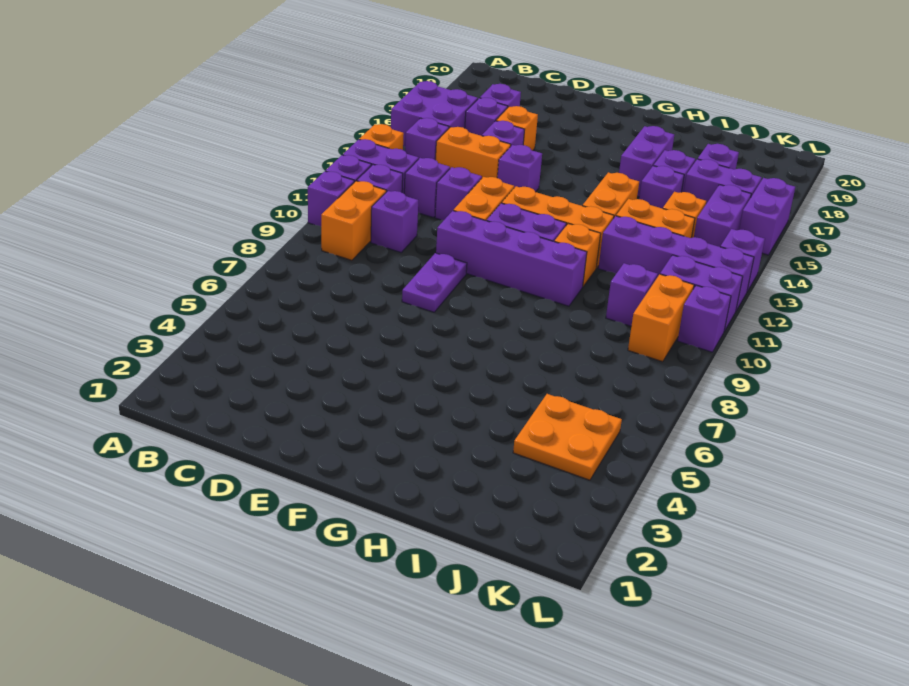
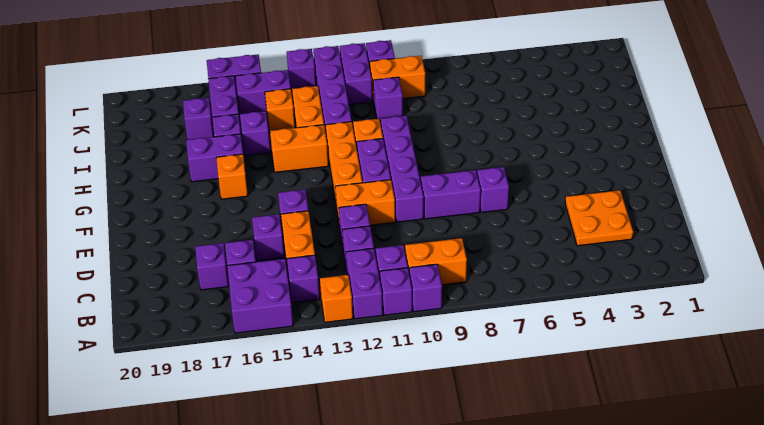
purple 1x1 brick [371,191,418,252] -> purple 1x1 brick moved to [477,167,509,212]
orange 1x1 brick [496,106,538,151] -> orange 1x1 brick moved to [216,154,248,199]
purple 1x2 plate [402,253,467,312] -> purple 1x2 brick [421,170,481,219]
orange 2x2 plate [513,394,622,480] -> orange 2x2 plate moved to [565,190,633,246]

